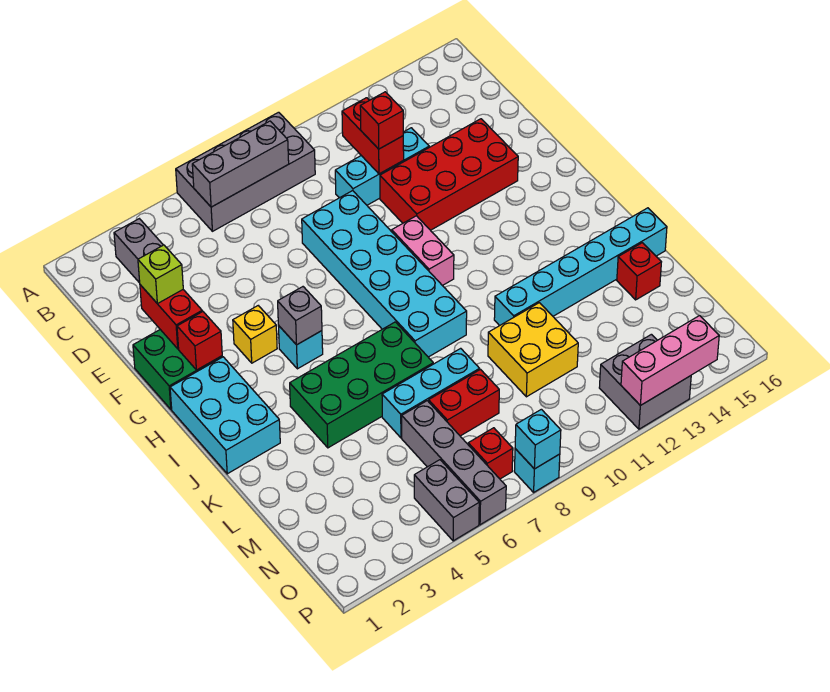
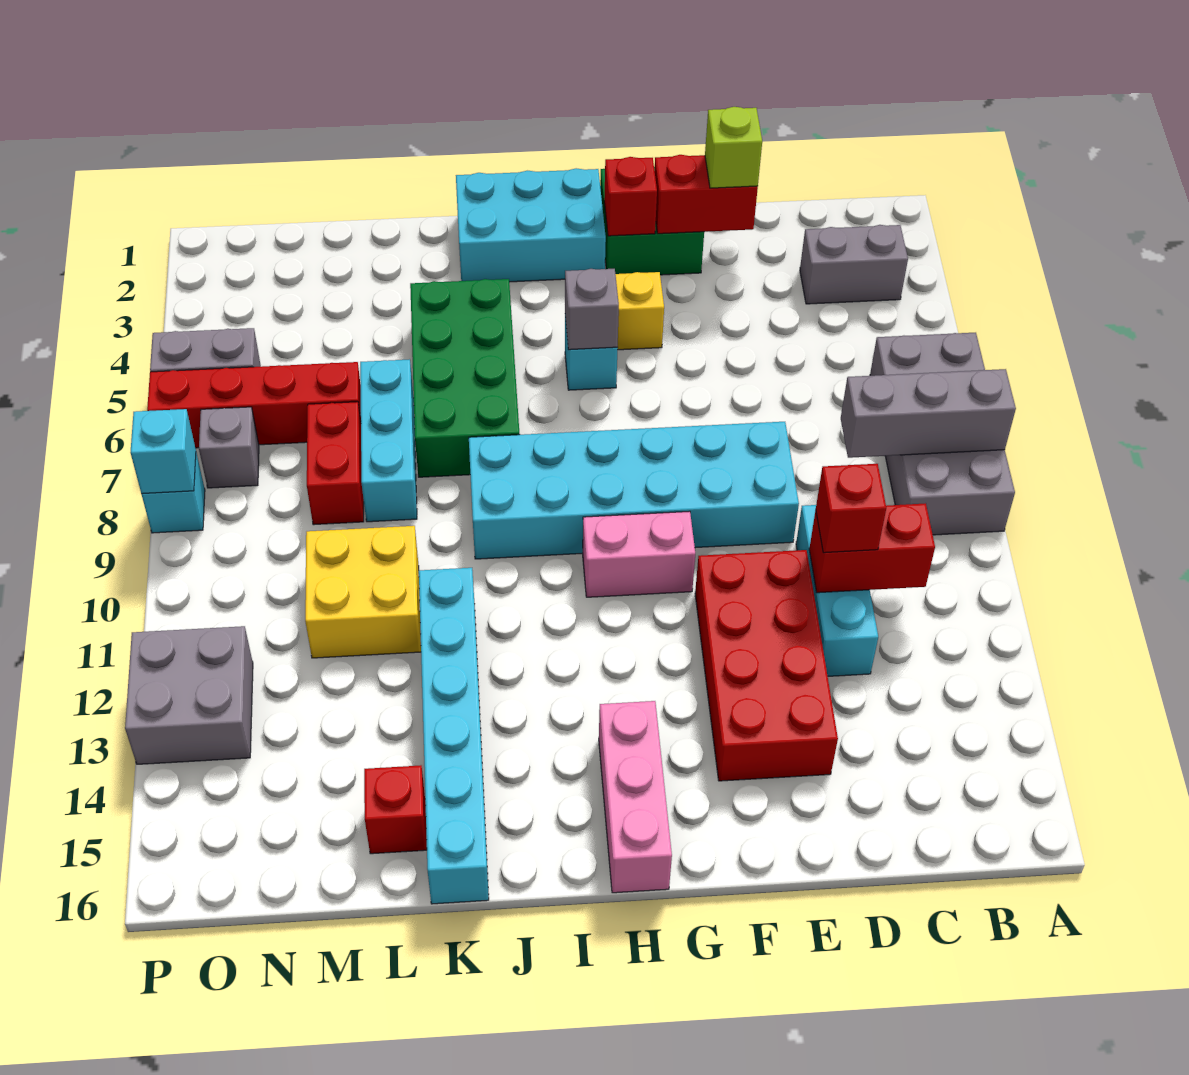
grey 1x3 brick [192,121,289,207] -> grey 1x3 brick turned to [841,369,1016,458]
grey 1x4 brick [402,401,506,525] -> red 1x4 brick [147,362,361,448]
red 1x1 brick [468,428,513,479] -> grey 1x1 brick [199,407,259,488]
pink 1x3 brick [621,316,719,406] -> pink 1x3 brick moved to [599,701,672,893]

